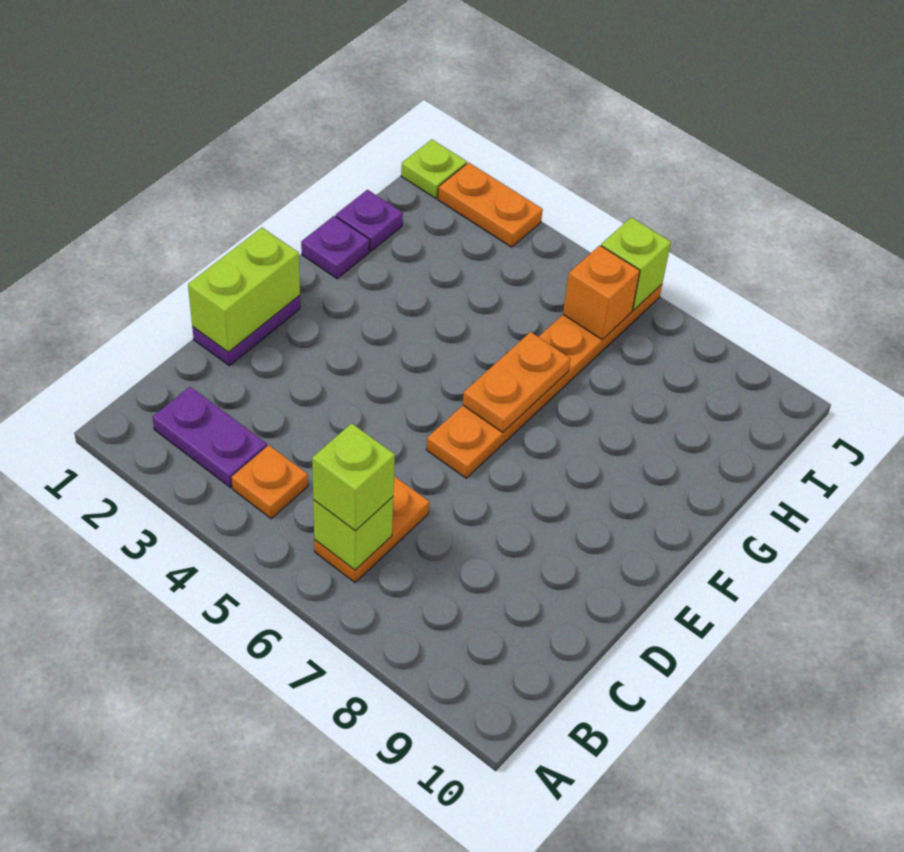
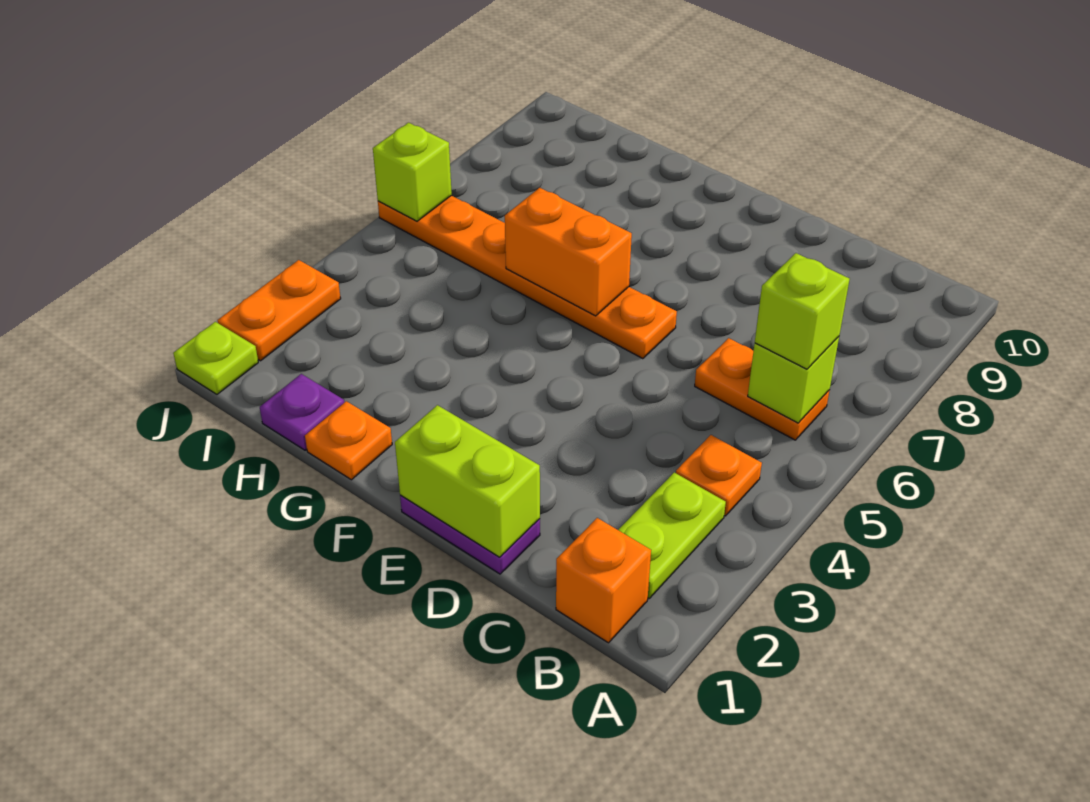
purple 1x2 plate [153,387,267,488] -> lime 1x2 plate [619,472,726,598]
orange 1x2 plate [463,332,570,432] -> orange 1x2 brick [505,188,632,316]
purple 1x1 plate [301,216,370,279] -> orange 1x1 plate [305,401,392,480]
orange 1x1 brick [563,245,640,340] -> orange 1x1 brick moved to [556,518,651,643]

